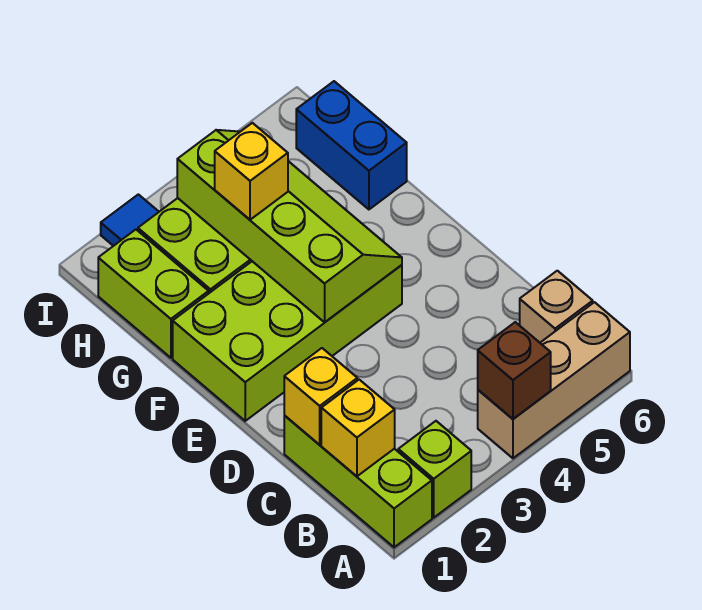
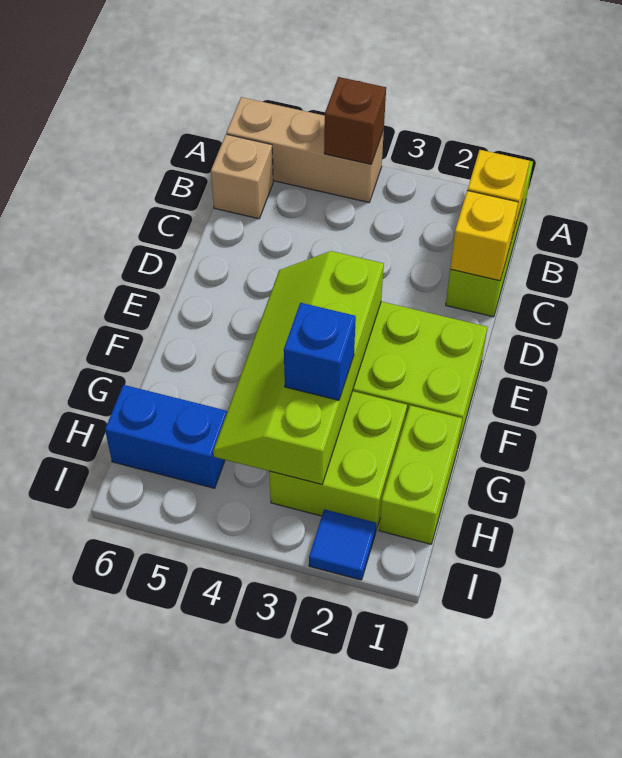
lime 1x1 brick [398,421,471,518] -> none
yellow 1x1 brick [215,123,288,220] -> blue 1x1 brick [284,303,356,400]
blue 1x2 brick [296,81,407,209] -> blue 1x2 brick turned to [105,385,227,488]

